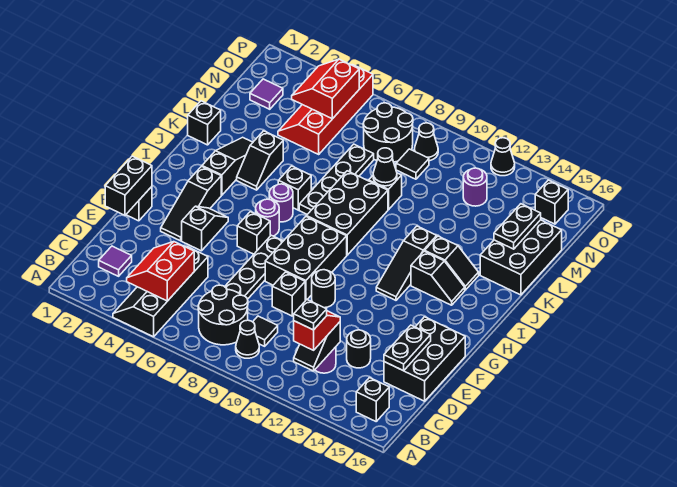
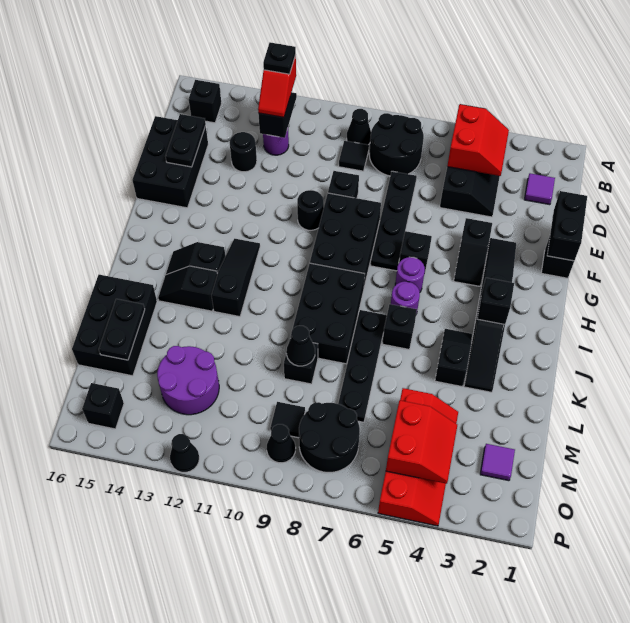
black 1x1 brick [188,101,221,145] -> black 1x1 brick moved to [477,278,514,324]
purple 1x1 round brick [463,168,487,206] -> purple 2x2 round brick [157,346,219,415]

